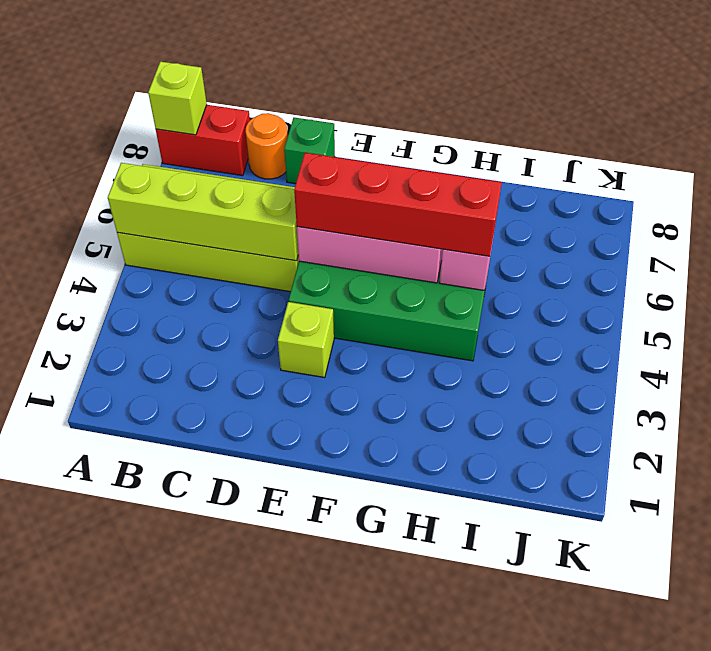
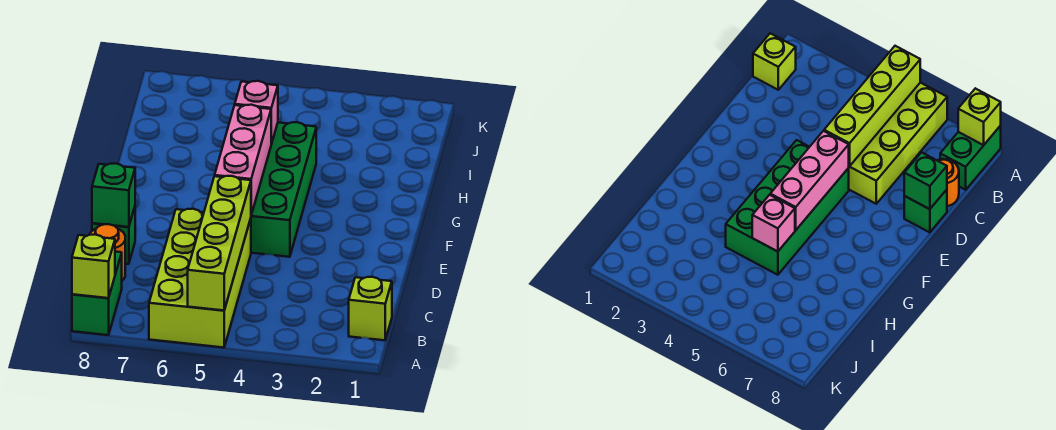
red 1x2 brick [156,105,250,176] -> green 1x2 brick [72,252,122,335]
none -> green 1x1 brick [92,163,135,227]
lime 1x1 brick [278,302,334,378] -> lime 1x1 brick moved to [349,277,392,340]
red 1x4 brick [294,153,502,256] -> none

